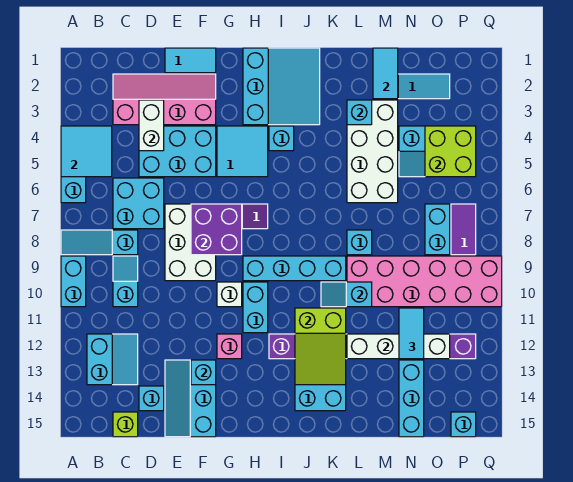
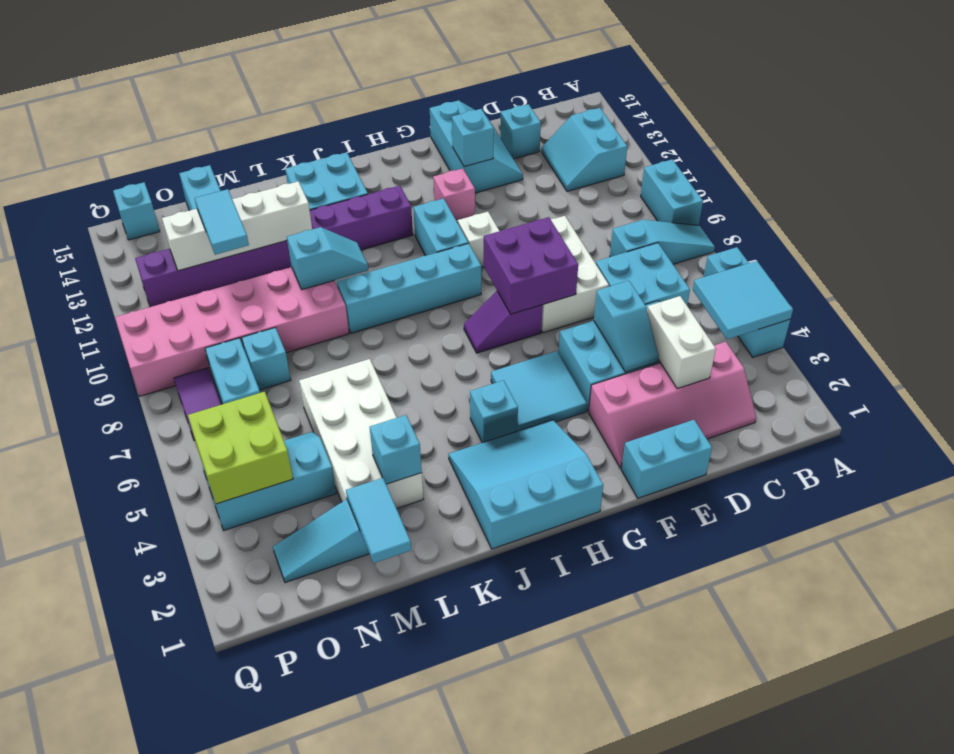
cyan 1x2 slope [113,256,138,307] -> cyan 1x2 slope moved to [594,281,659,372]
lime 1x1 brick [113,412,138,437] -> none
cyan 1x2 tile [165,48,216,73] -> cyan 1x2 brick [621,420,712,498]
cyan 3x3 slope [243,48,320,125] -> cyan 3x3 slope turned to [448,420,603,549]
lime 2x3 slope [295,308,346,385] -> none
cyan 1x1 brick [347,230,372,255] -> cyan 1x1 brick moved to [242,328,291,390]

